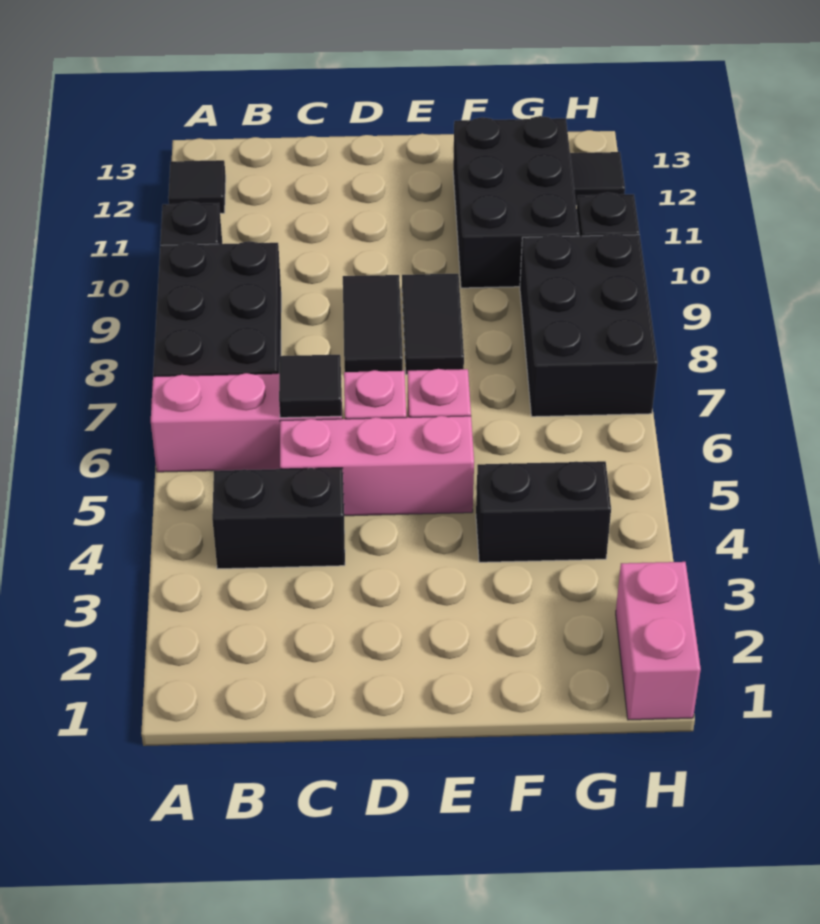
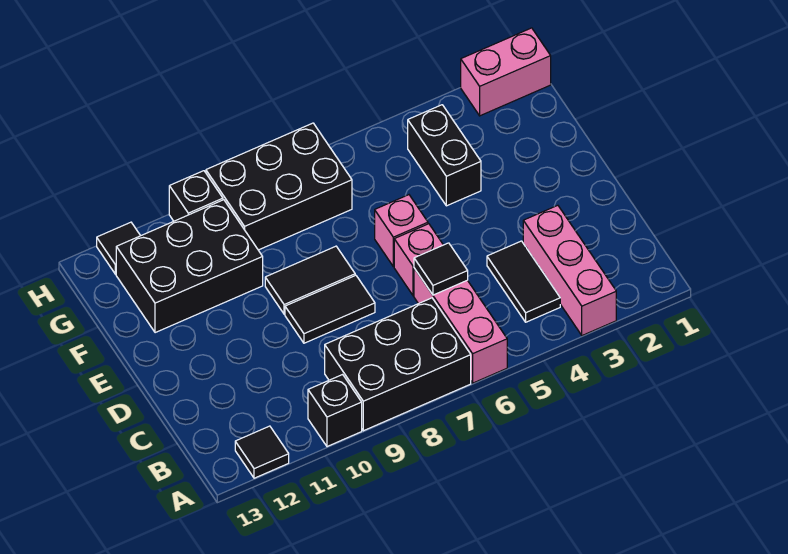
black 1x2 brick [212,468,345,569] -> black 1x2 tile [487,241,560,322]
pink 1x3 brick [280,416,474,516] -> pink 1x3 brick moved to [523,205,616,336]

